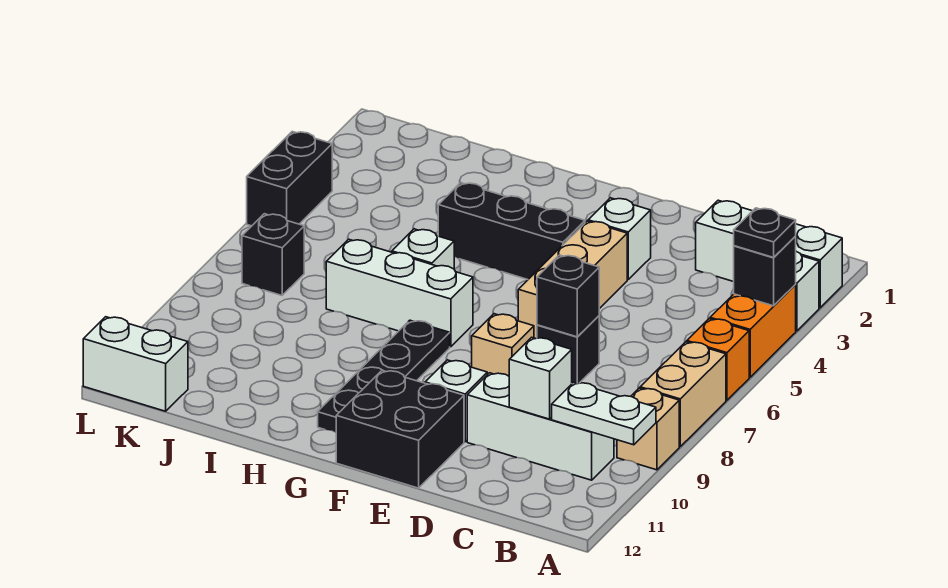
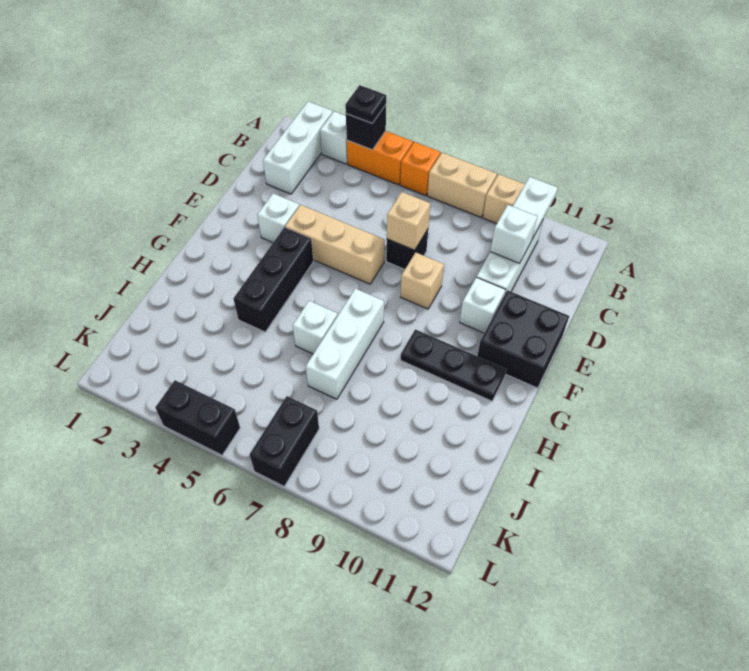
black 1x1 brick [537,255,599,337] -> tan 1x1 brick [387,192,430,250]
black 1x4 plate [318,320,450,432] -> black 1x3 plate [401,329,507,401]
black 1x1 brick [242,214,304,295] -> black 1x2 brick [250,396,319,486]
white 1x2 brick [83,317,188,411] -> none

